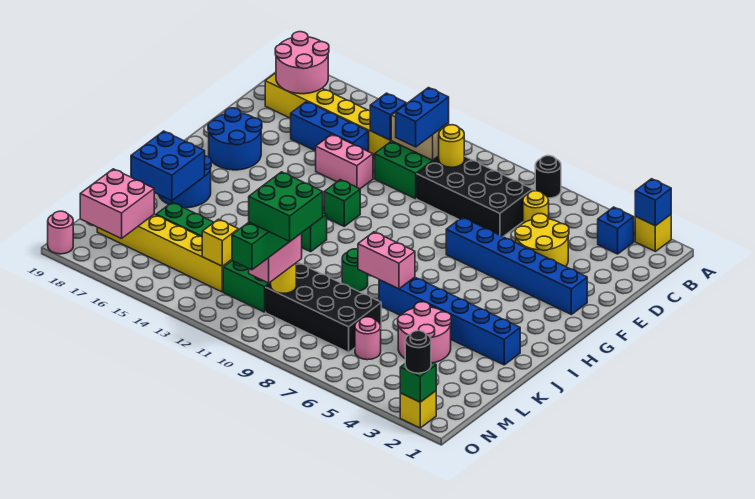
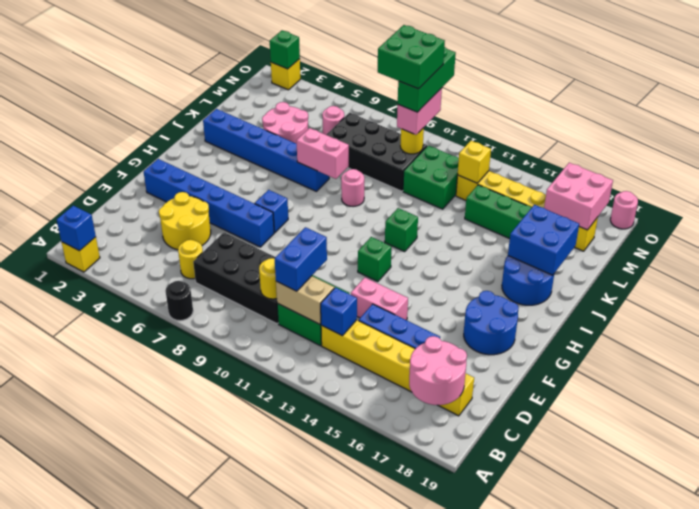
blue 1x1 brick [598,207,634,254] -> blue 1x1 brick moved to [255,190,288,233]
green 1x1 round brick [342,249,368,291] -> pink 1x1 round brick [341,169,364,207]
black 1x1 round brick [405,331,431,373] -> none

